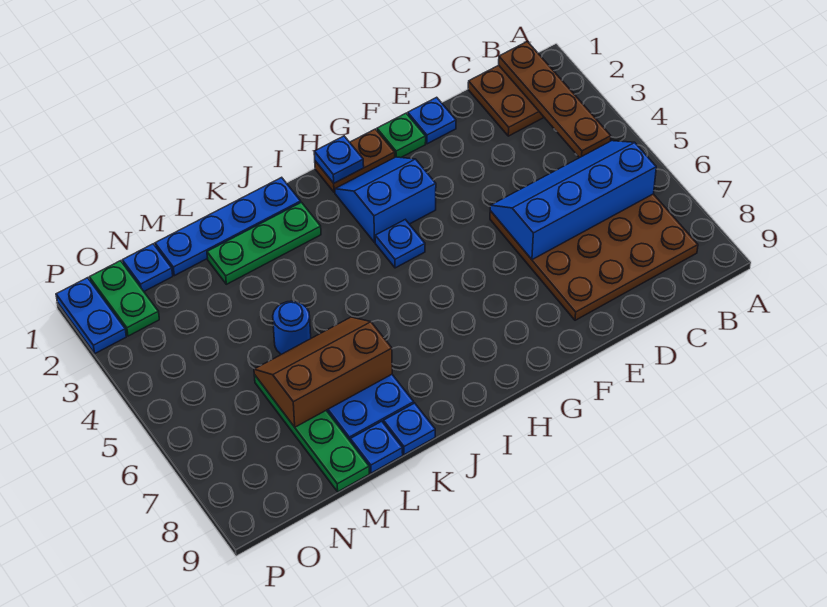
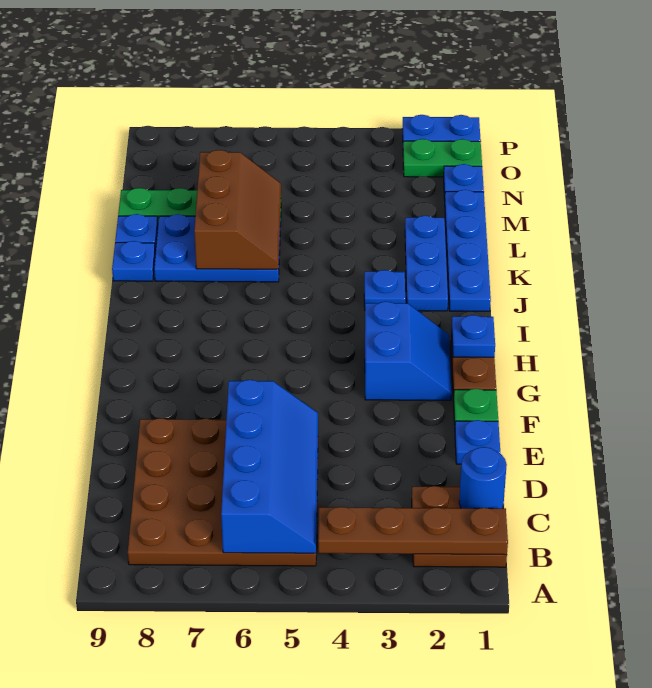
blue 1x1 plate [375,220,425,268] -> blue 1x1 plate moved to [364,270,405,307]
green 1x3 plate [207,202,321,284] -> blue 1x3 plate [405,216,448,311]
blue 1x1 round brick [273,301,311,354] -> blue 1x1 round brick moved to [459,447,507,508]

